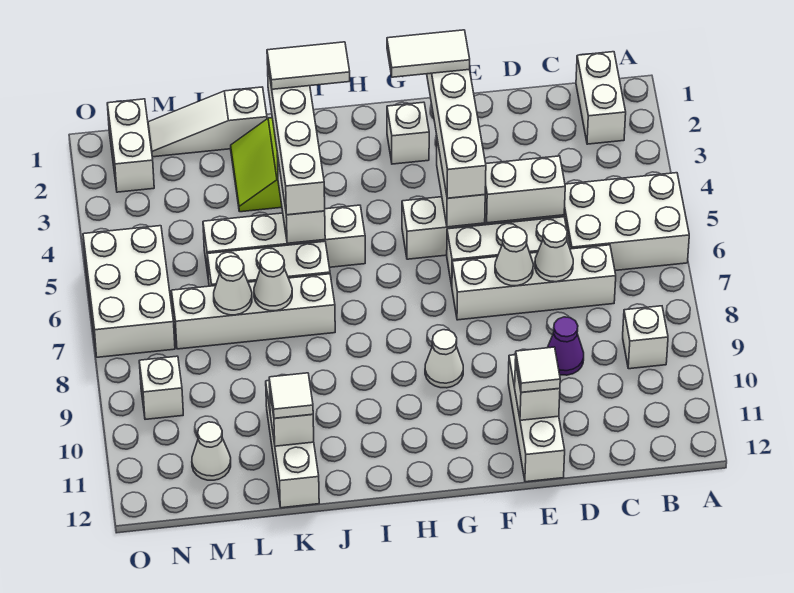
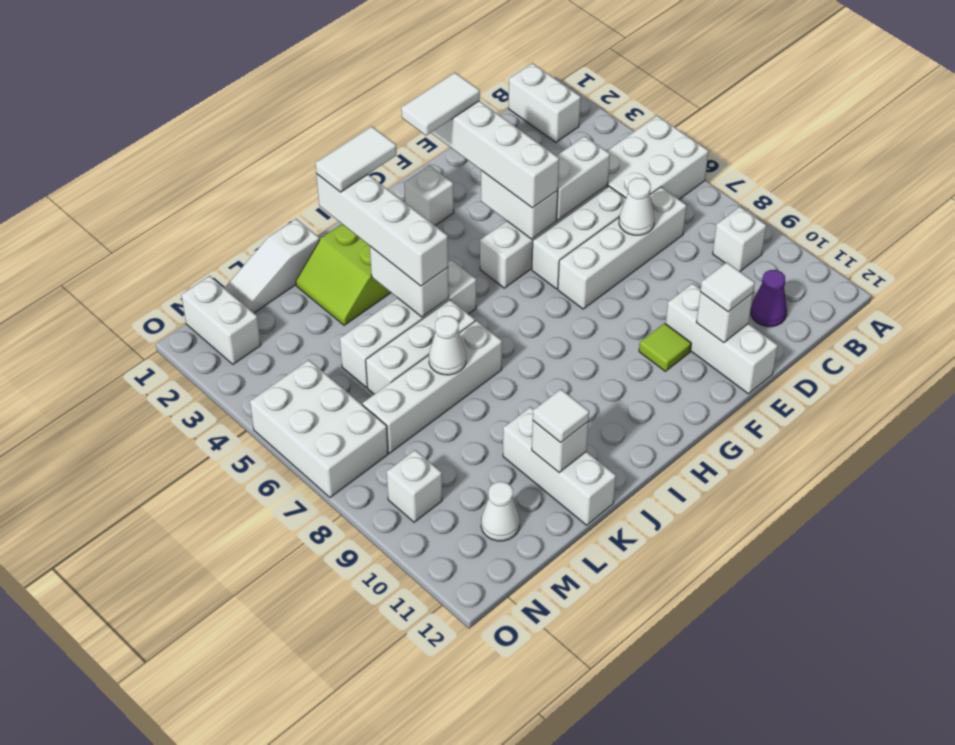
purple 1x1 cone [548,317,584,375] -> purple 1x1 cone moved to [751,270,787,327]
white 1x1 cone [495,227,533,286] -> none
none -> lime 1x1 tile [639,323,691,371]
white 1x1 cone [425,330,463,388] -> none
white 1x1 cone [214,256,252,315] -> none

